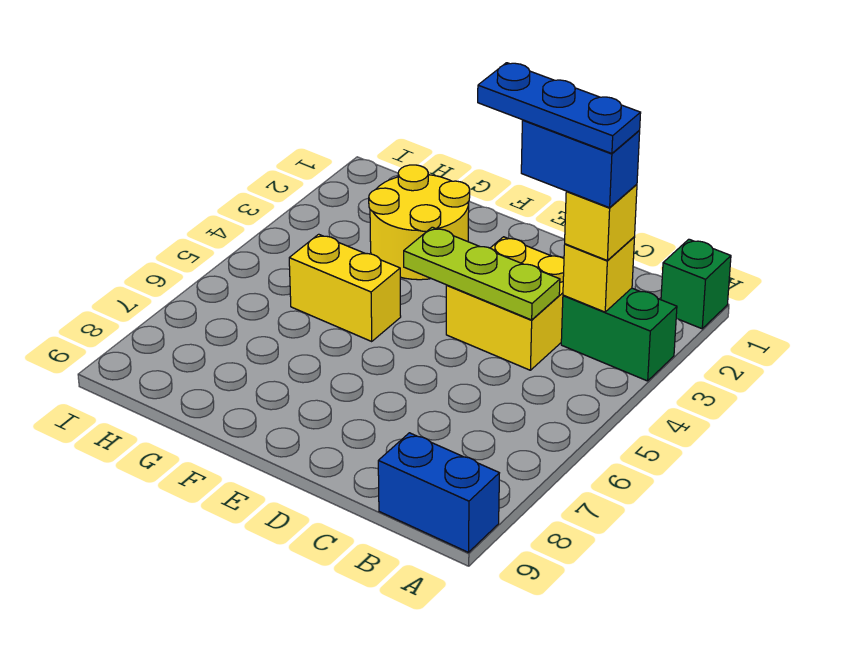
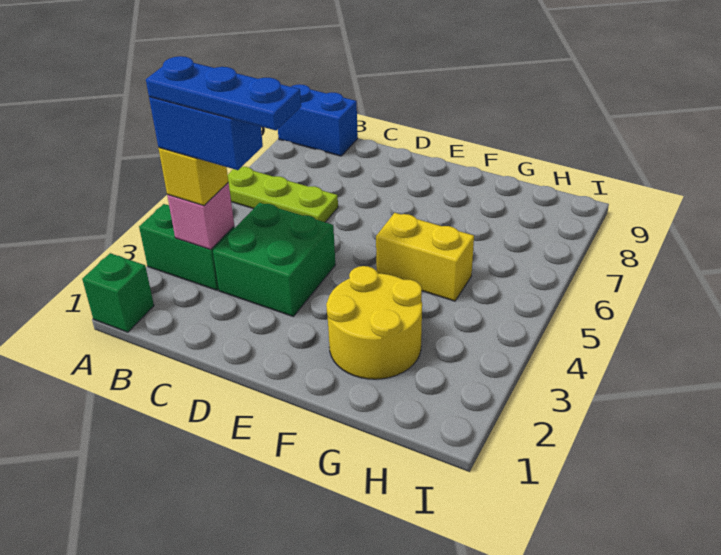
yellow 1x1 brick [563,237,635,312] -> pink 1x1 brick [167,183,234,250]
yellow 2x2 brick [446,237,564,370] -> green 2x2 brick [213,203,335,316]
lime 1x3 plate [404,227,560,320] -> lime 1x3 plate moved to [228,167,338,222]

